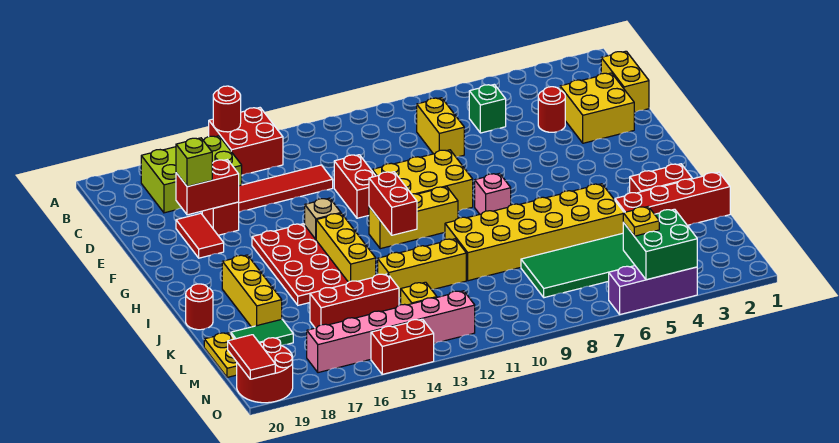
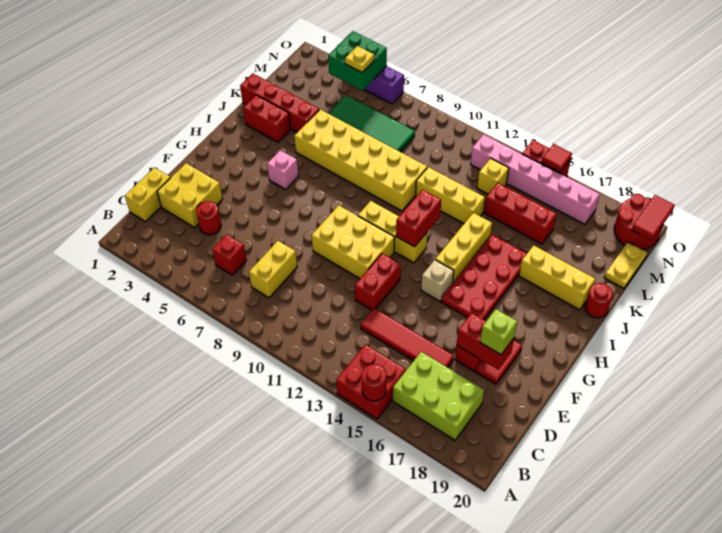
green 1x1 brick [469,84,506,133] -> red 1x1 brick [212,234,247,275]
pink 1x1 brick [475,173,511,214] -> pink 1x1 brick moved to [267,150,299,189]
yellow 1x3 brick [222,255,282,327] -> yellow 1x3 brick turned to [519,245,595,310]
green 1x2 tile [231,319,293,346] -> none
none -> red 1x1 tile [542,144,572,172]

